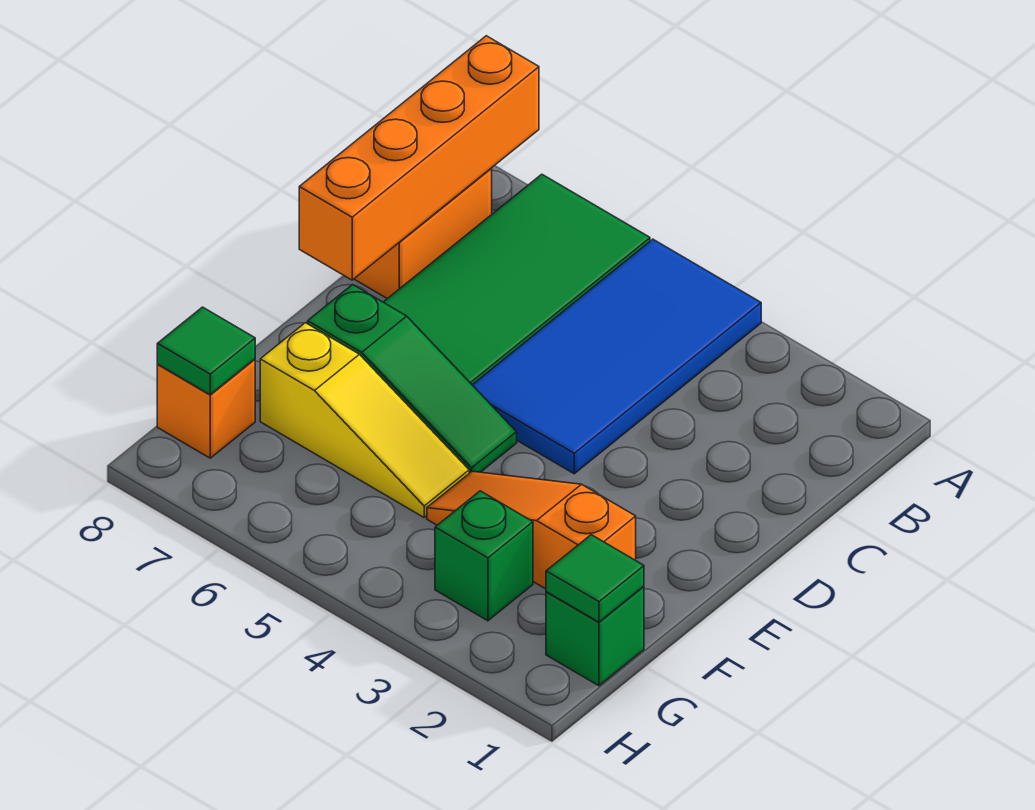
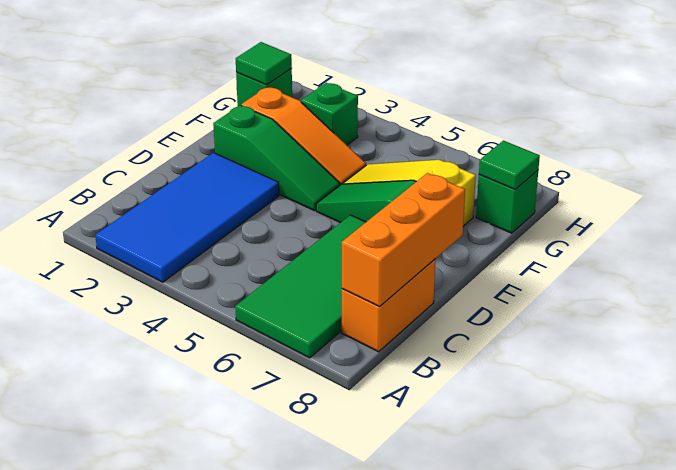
blue 2x4 tile [473,239,761,474] -> blue 2x4 tile moved to [95,153,279,282]
orange 1x4 brick [299,36,539,280] -> orange 1x3 brick [342,173,465,306]
none -> green 1x3 slope [213,105,340,211]
orange 1x1 brick [157,359,255,458] -> green 1x1 brick [476,170,538,233]

